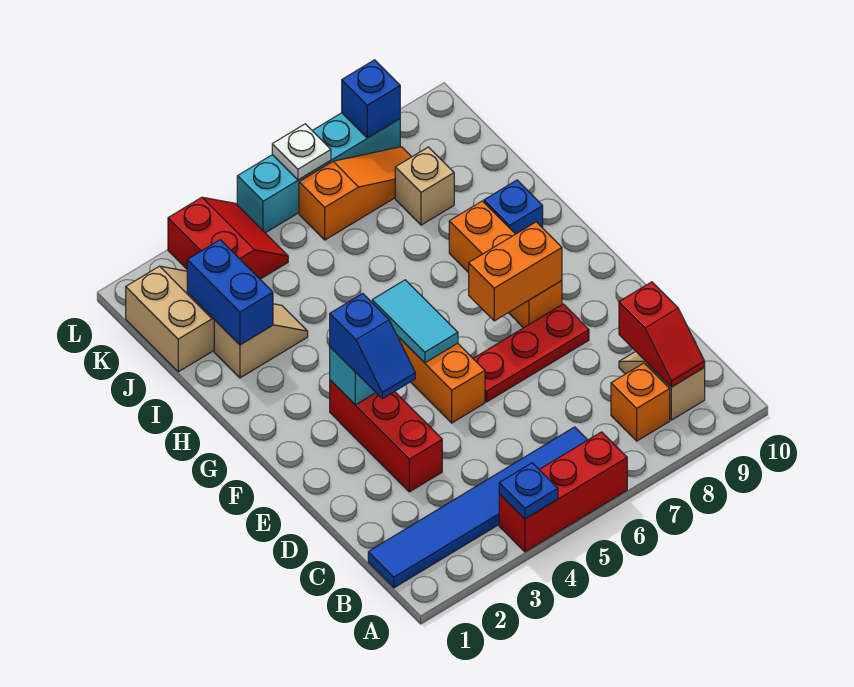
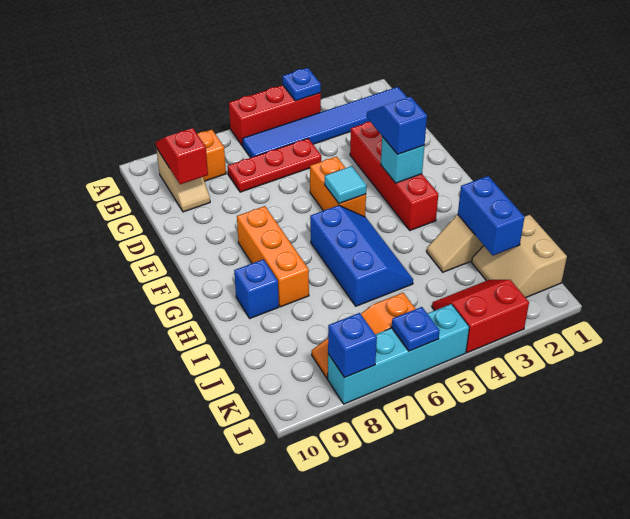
red 1x3 brick [330,380,442,492] -> red 1x4 brick [350,122,438,230]
red 1x3 plate [473,304,589,402] -> red 1x3 plate moved to [227,139,321,192]
cyan 1x2 tile [372,280,458,363] -> cyan 1x1 tile [325,166,367,204]
orange 1x2 brick [469,222,562,321] -> none
none -> blue 2x3 slope [310,205,413,306]
tan 1x1 brick [395,147,454,225] -> none
red 2x2 slope [168,197,288,279] -> red 2x2 slope turned to [432,280,529,353]
white 1x1 plate [272,124,331,180] -> blue 1x1 plate [392,307,440,351]

